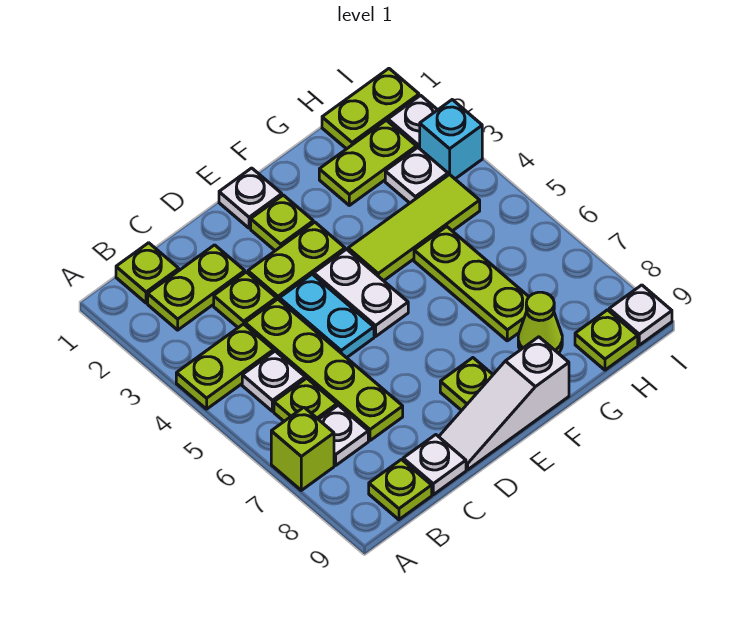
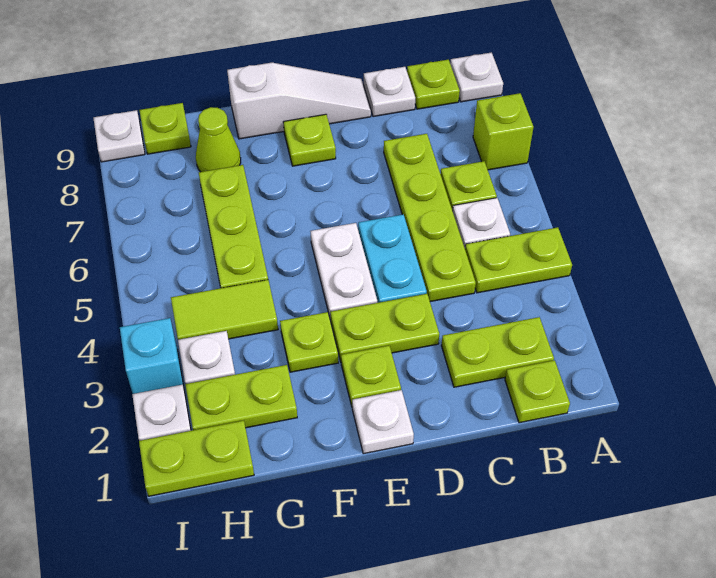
white 1x1 plate [319,405,368,465] -> white 1x1 plate moved to [450,53,503,102]
lime 1x1 plate [214,272,276,328] -> lime 1x1 plate moved to [280,312,338,372]
lime 1x3 tile [348,174,480,281] -> lime 1x2 tile [171,280,278,340]

